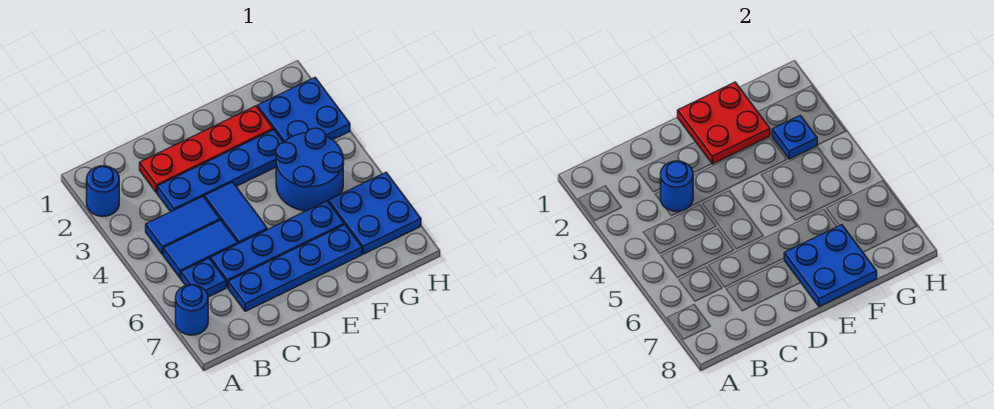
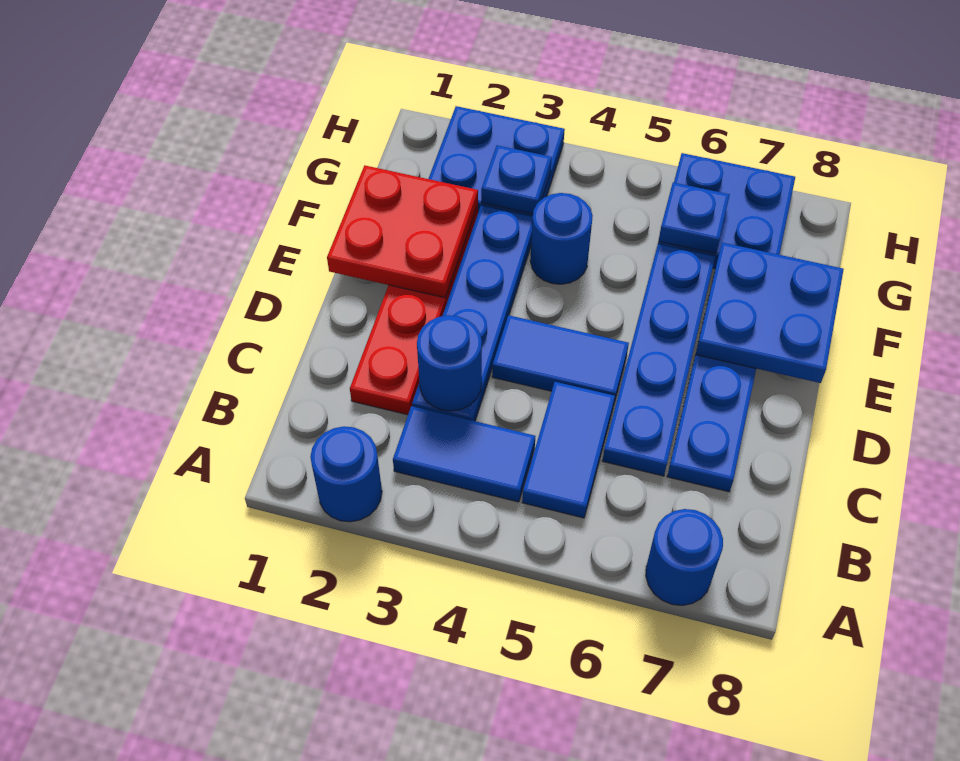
blue 1x2 tile [146,197,220,254] -> blue 1x2 tile turned to [393,406,535,502]
blue 1x1 plate [181,258,226,297] -> blue 1x1 plate moved to [659,182,730,254]
blue 2x2 round brick [276,128,344,211] -> blue 1x1 round brick [530,193,593,284]

